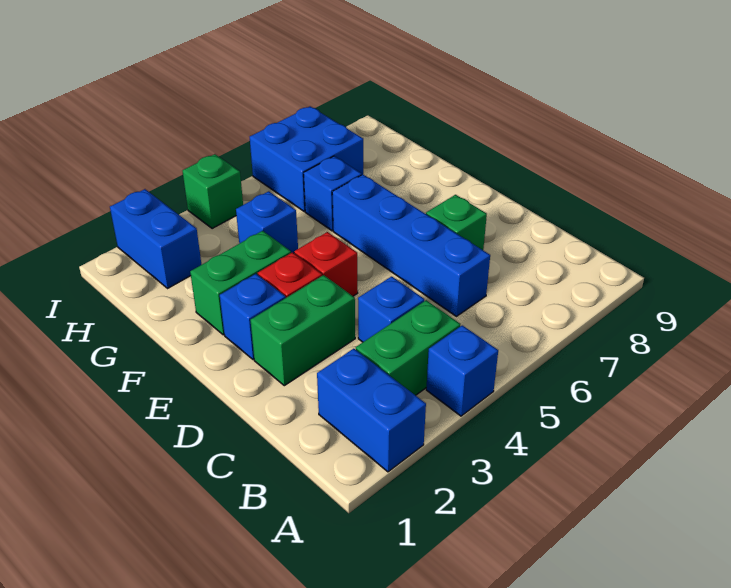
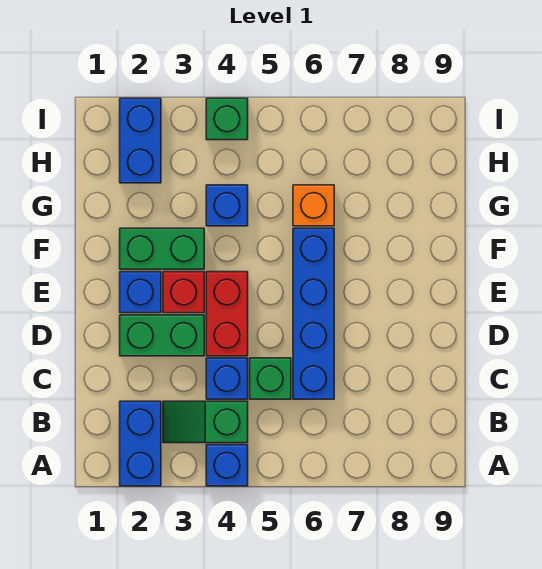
green 1x2 brick [356,300,460,395] -> green 1x2 slope [163,401,248,443]
green 1x1 brick [426,195,487,250] -> green 1x1 brick moved to [250,358,291,399]
red 1x1 brick [294,232,358,296] -> red 1x2 brick [206,272,248,356]
blue 1x1 brick [304,156,362,231] -> orange 1x1 brick [293,185,334,226]
blue 2x2 brick [250,106,363,212] -> none

